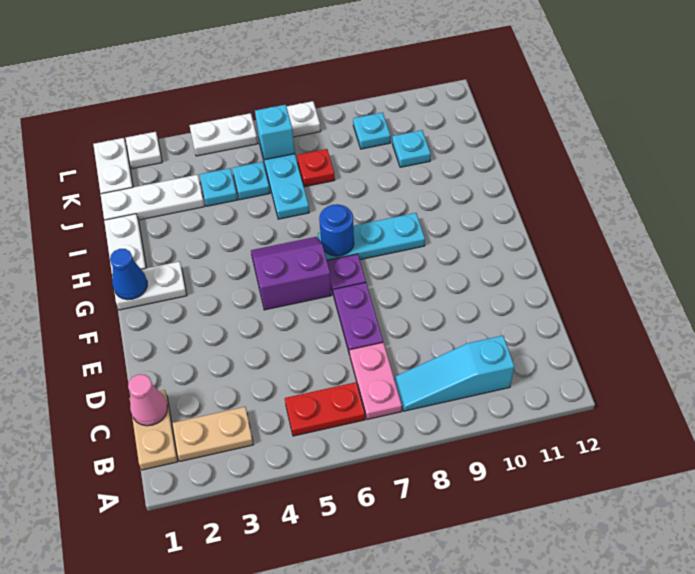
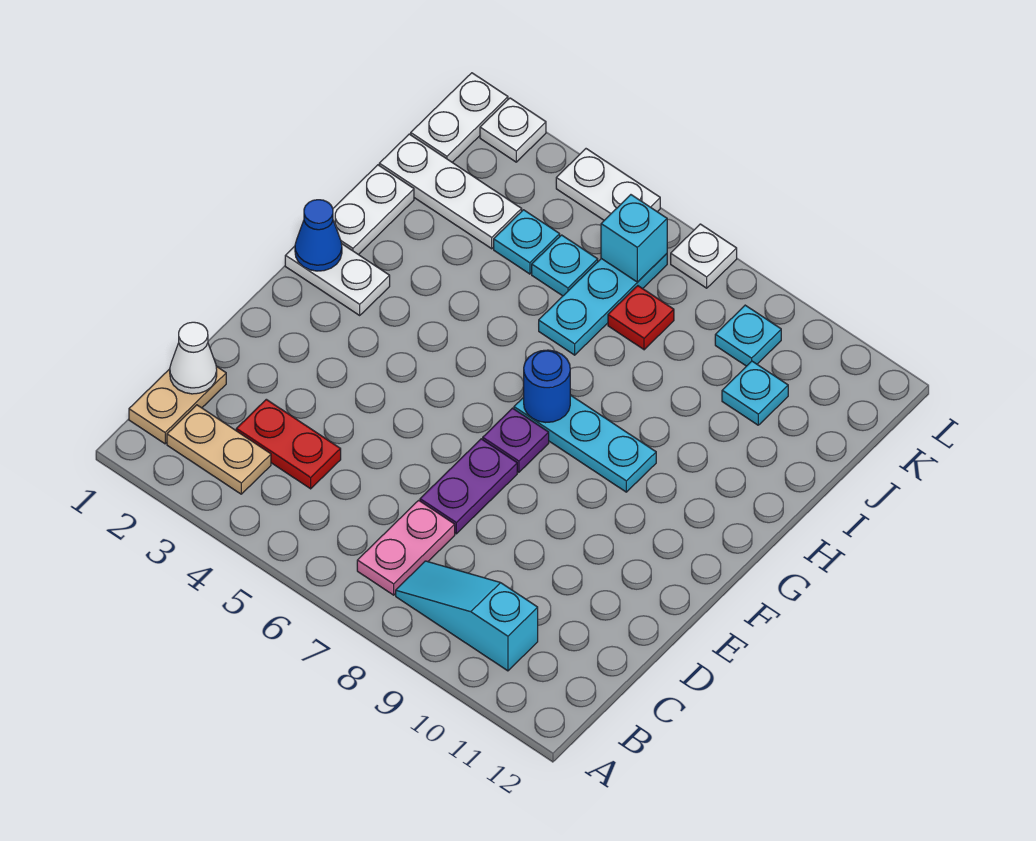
red 1x2 plate [285,382,365,436] -> red 1x2 plate moved to [236,399,341,489]
pink 1x1 cone [128,374,167,426] -> white 1x1 cone [170,322,217,394]
purple 2x2 slope [251,237,332,310] -> none

